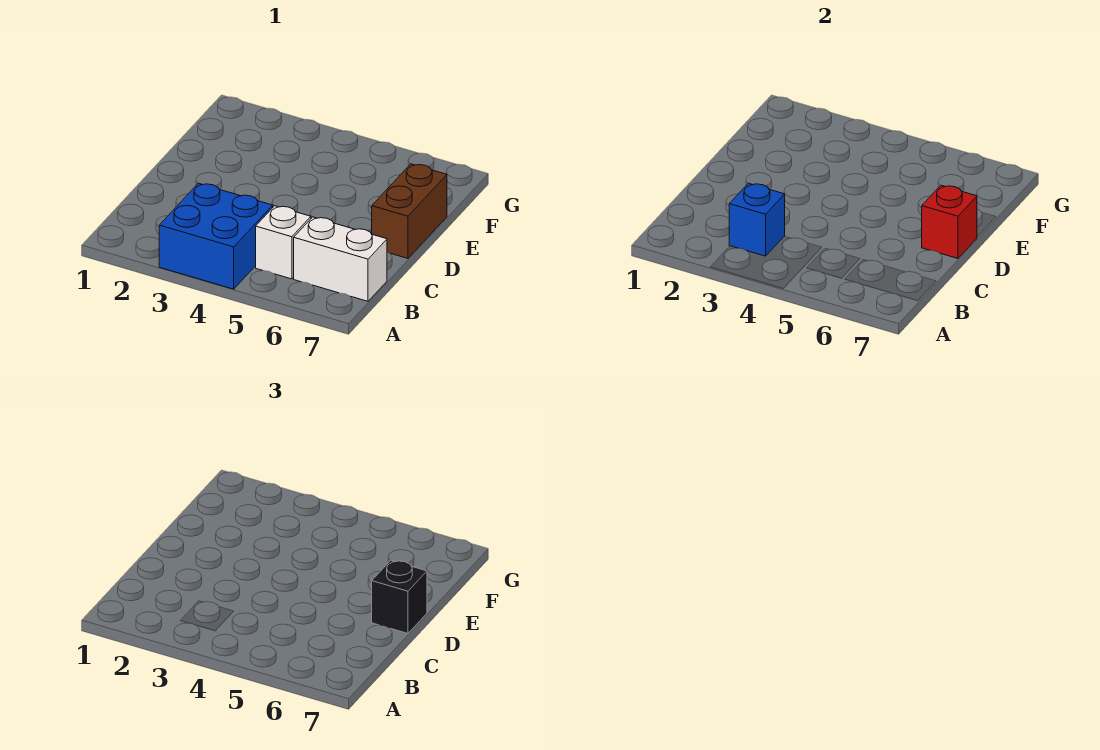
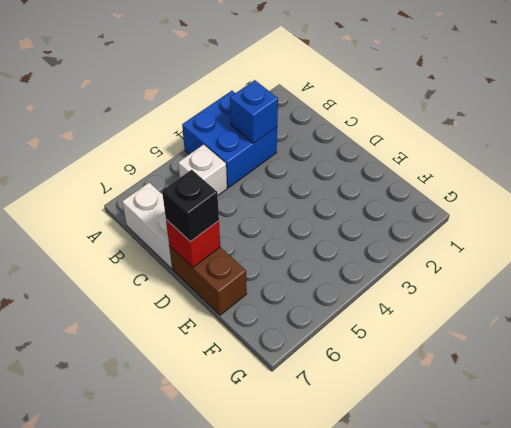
white 1x2 brick [294,217,387,301] -> white 1x2 brick turned to [122,183,172,269]

